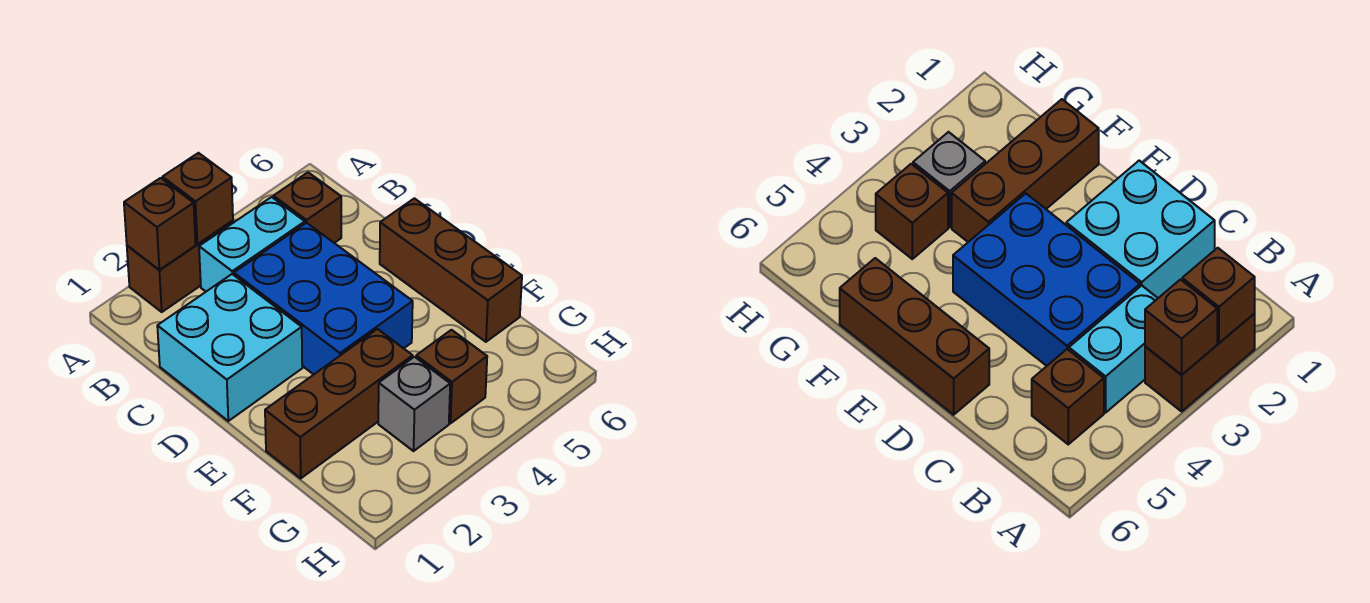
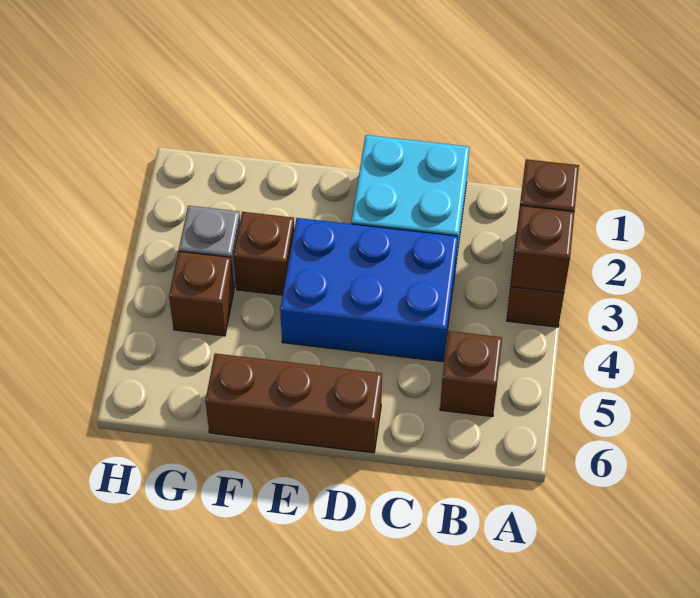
cyan 1x2 brick [199,197,305,291] -> none
brown 1x3 brick [265,329,413,478] -> brown 1x1 brick [234,212,294,295]

